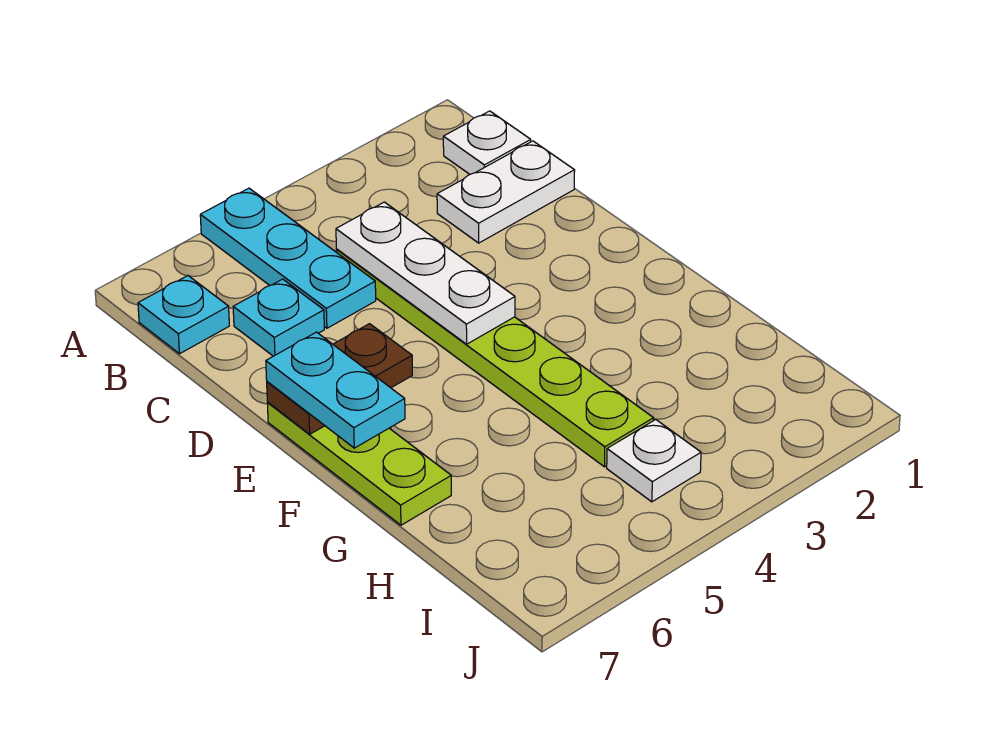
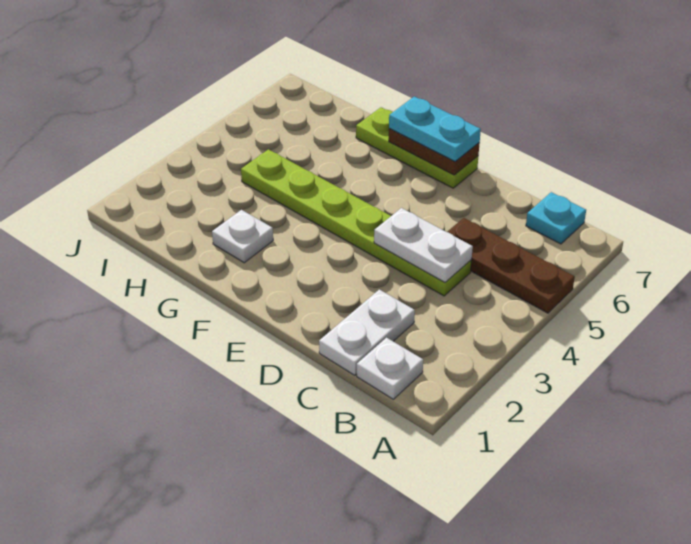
cyan 1x3 plate [200,188,376,328] -> brown 1x3 plate [447,218,575,313]
white 1x3 plate [336,202,515,344] -> white 1x2 plate [374,208,473,283]
cyan 1x1 plate [233,279,324,356] -> none
brown 1x2 plate [267,324,412,434] -> brown 1x2 plate turned to [389,128,480,175]
white 1x1 plate [607,420,701,502] -> white 1x1 plate moved to [212,210,273,263]

